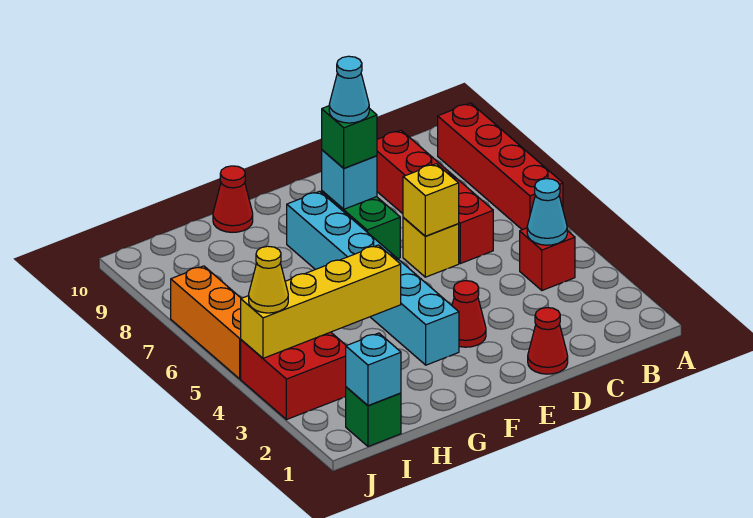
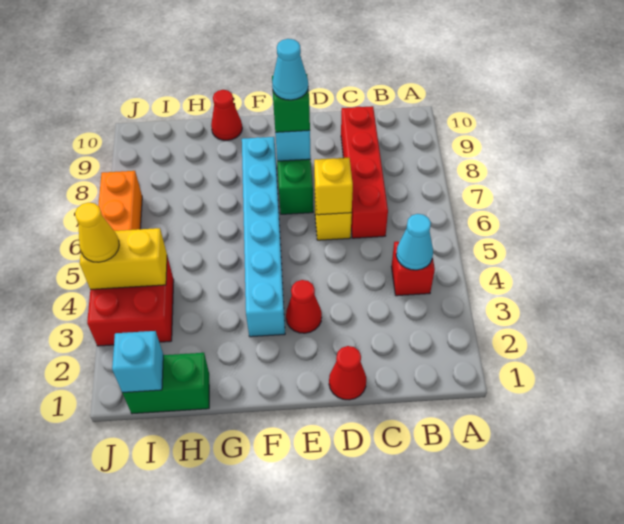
red 1x4 brick [438,103,563,230] -> none
yellow 1x4 brick [241,245,401,358] -> yellow 1x2 brick [80,228,167,289]
green 1x1 brick [346,387,401,446] -> green 1x2 brick [123,353,209,414]

